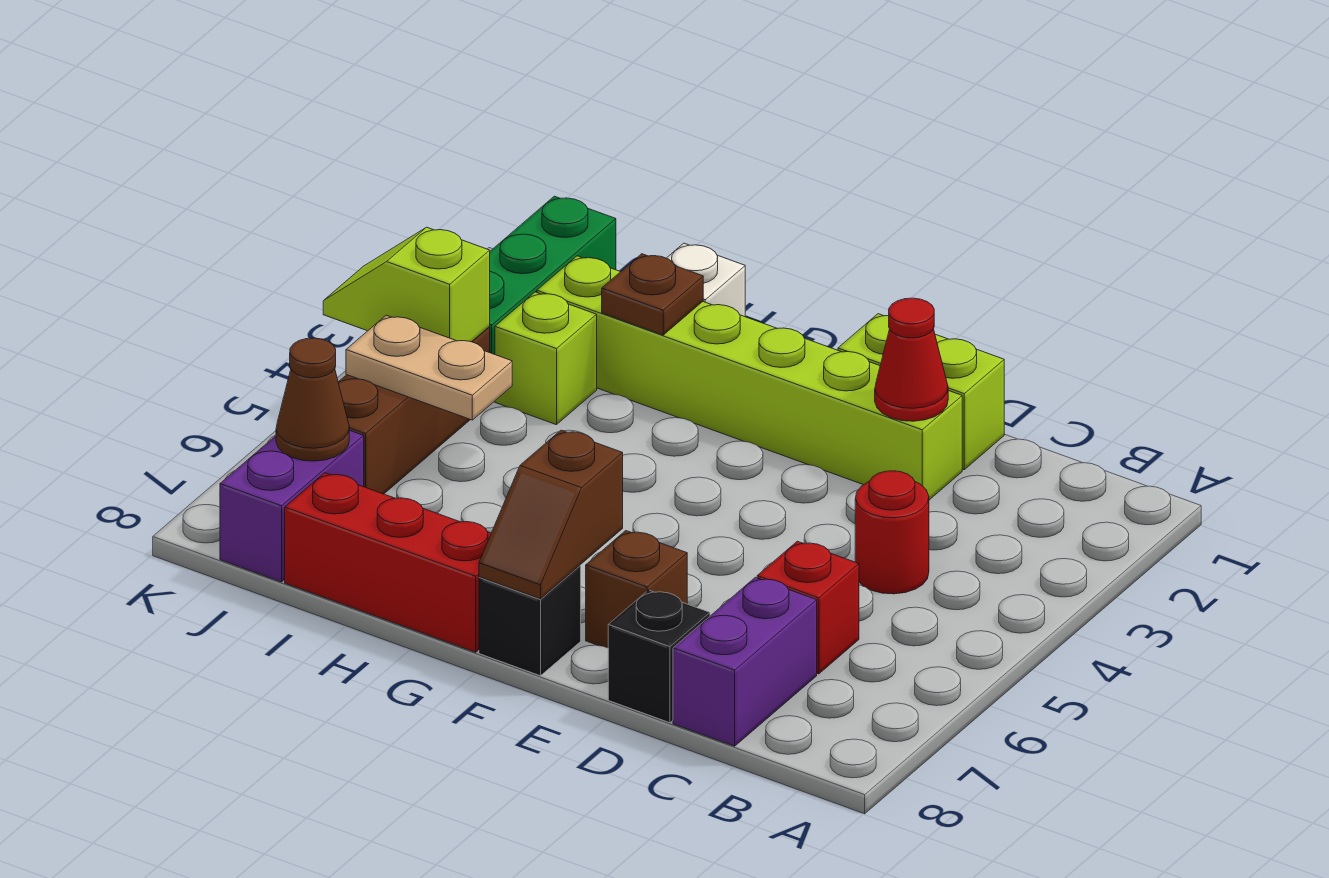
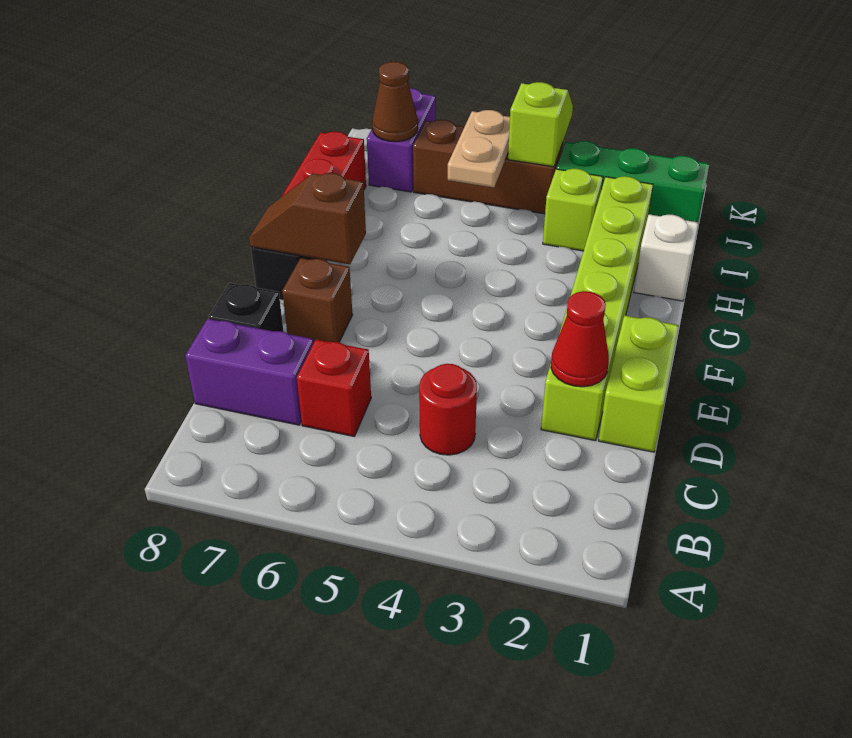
brown 1x1 plate [602,254,703,335] -> none
purple 1x2 brick [220,430,364,582] -> purple 1x2 brick turned to [367,88,436,192]

